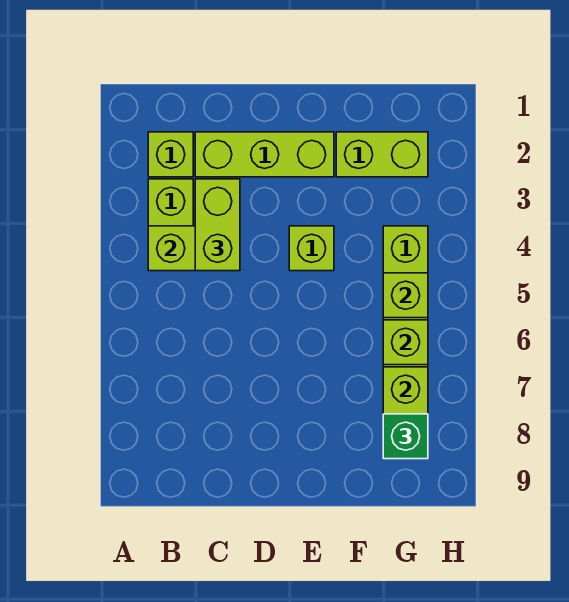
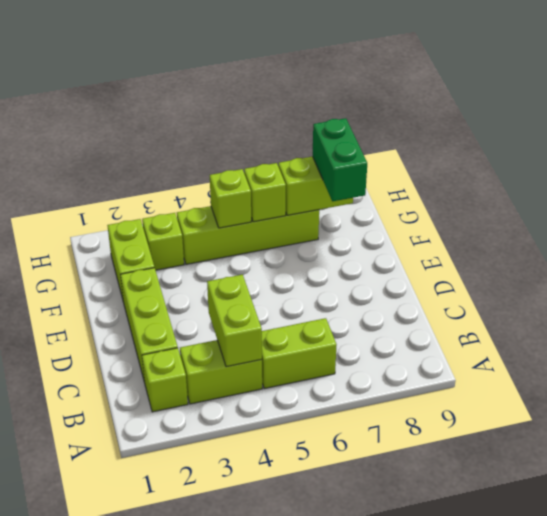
lime 1x2 brick [195,179,240,271] -> lime 1x2 brick moved to [262,318,336,389]
lime 1x1 brick [289,226,334,271] -> lime 1x1 brick moved to [142,213,184,270]
green 1x1 brick [383,414,428,459] -> green 1x2 brick [312,118,367,201]

